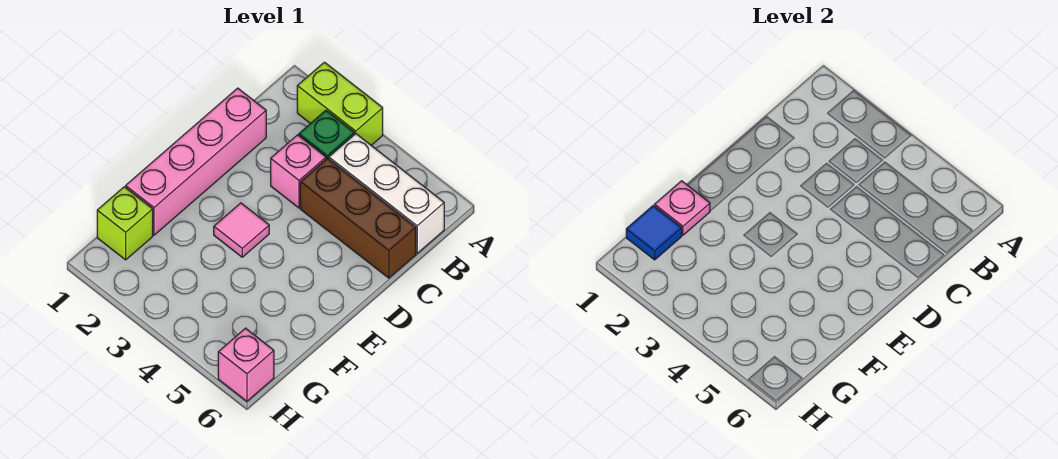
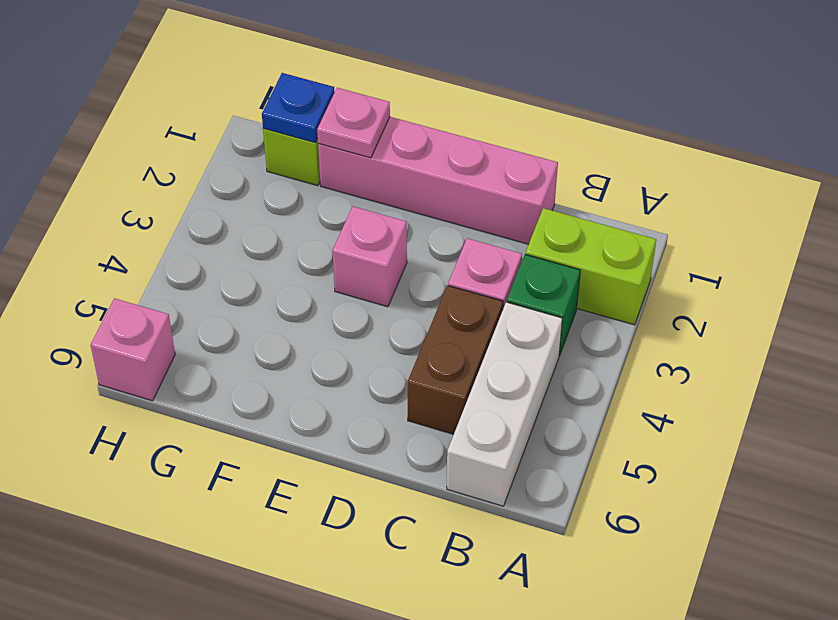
lime 1x2 brick [297,62,383,145] -> lime 1x2 brick turned to [526,208,656,325]
brown 1x3 brick [300,158,416,278] -> brown 1x2 brick [408,286,503,434]
pink 1x1 tile [214,203,269,257] -> pink 1x1 brick [333,206,407,307]
blue 1x1 tile [626,206,682,260] -> blue 1x1 plate [262,73,335,142]

